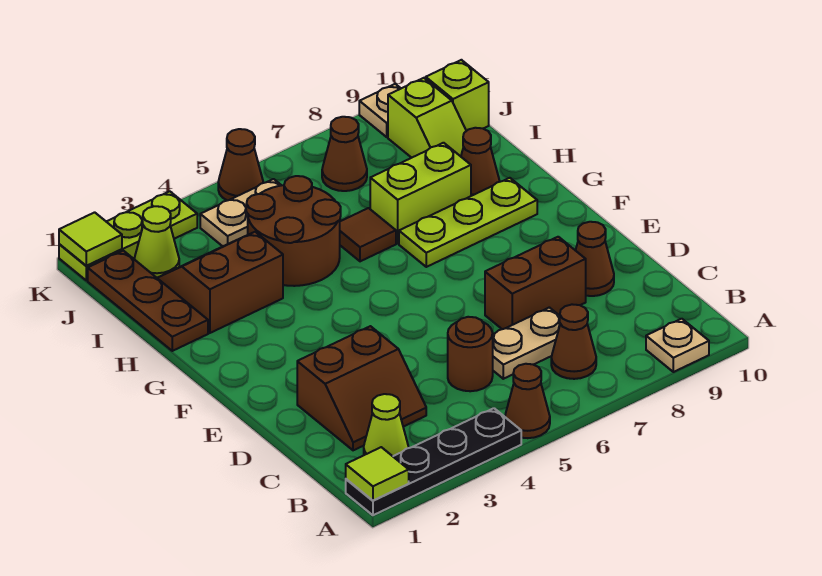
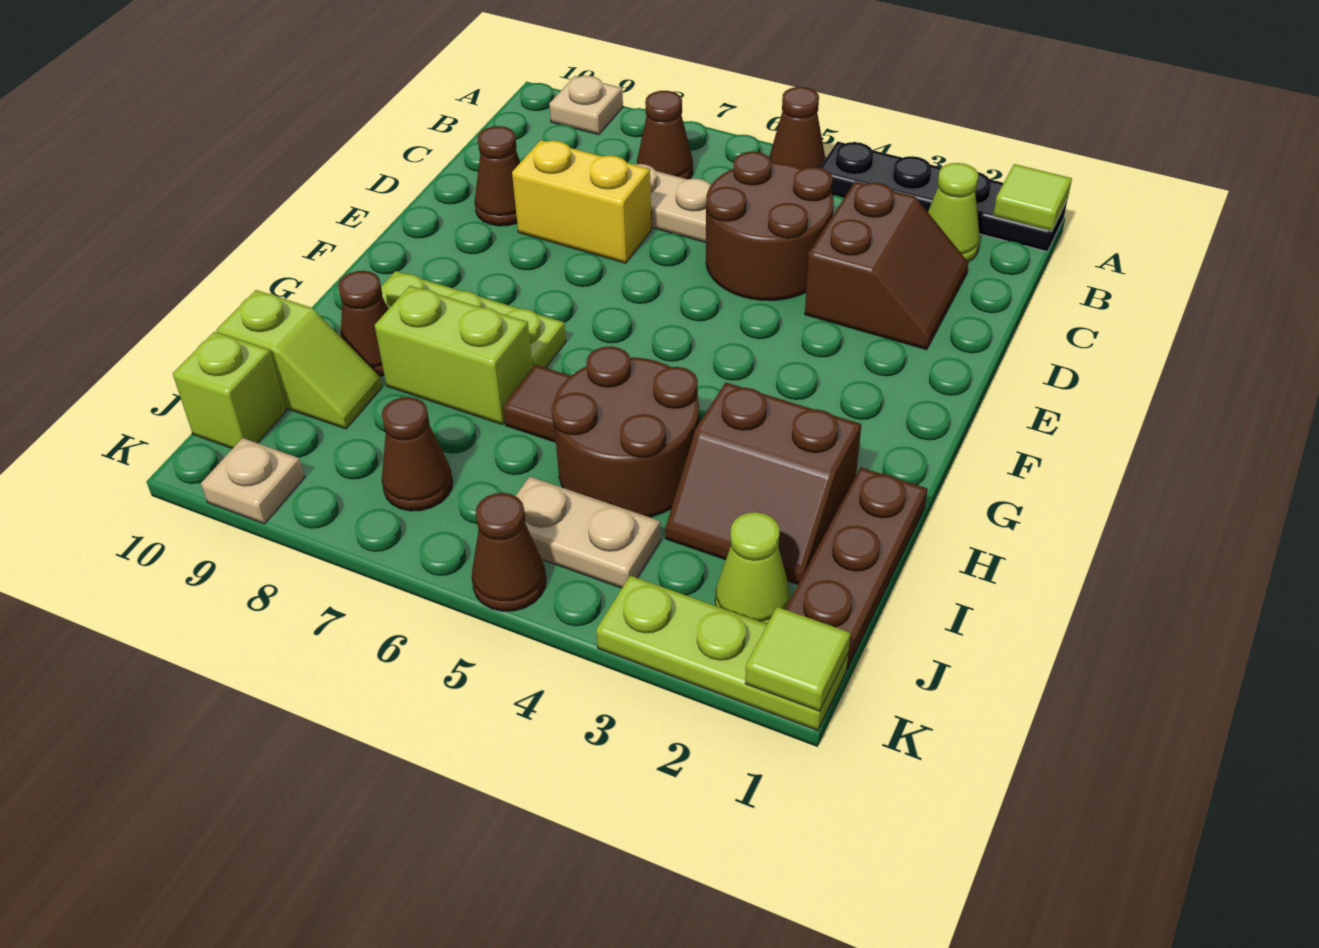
brown 2x2 slope [297,326,426,450] -> brown 2x2 slope turned to [805,181,969,350]
brown 1x1 round brick [448,317,493,391] -> brown 2x2 round brick [706,152,834,301]
brown 1x2 brick [485,237,586,329] -> yellow 1x2 brick [512,140,652,263]
lime 1x2 slope [388,78,466,158] -> lime 1x2 slope turned to [217,290,382,429]

